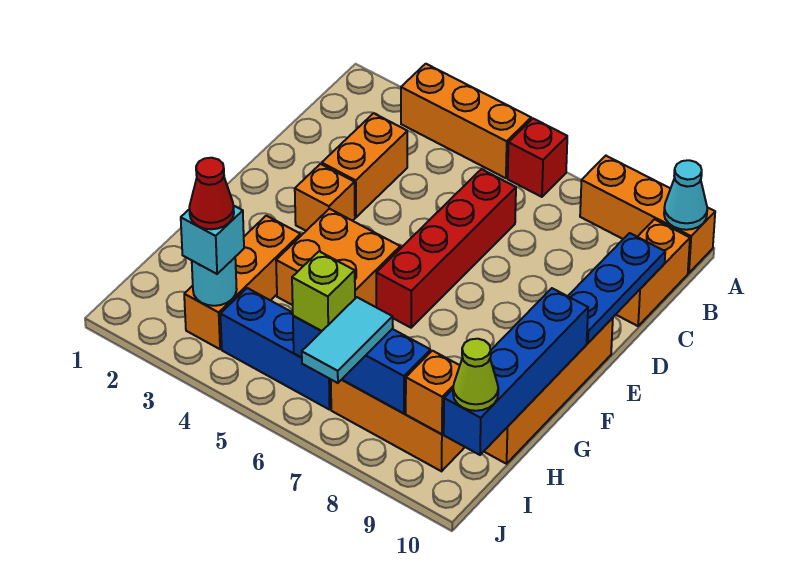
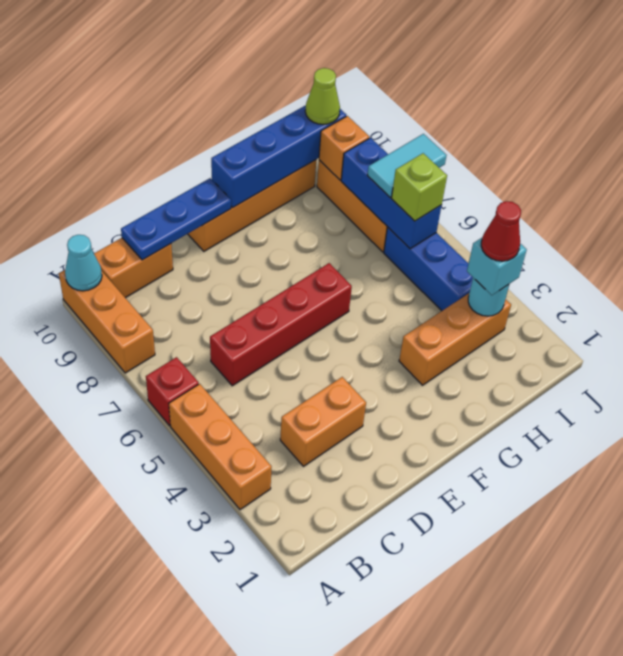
orange 1x1 brick [295,164,355,231] -> none
orange 2x2 brick [276,209,400,307] -> none

